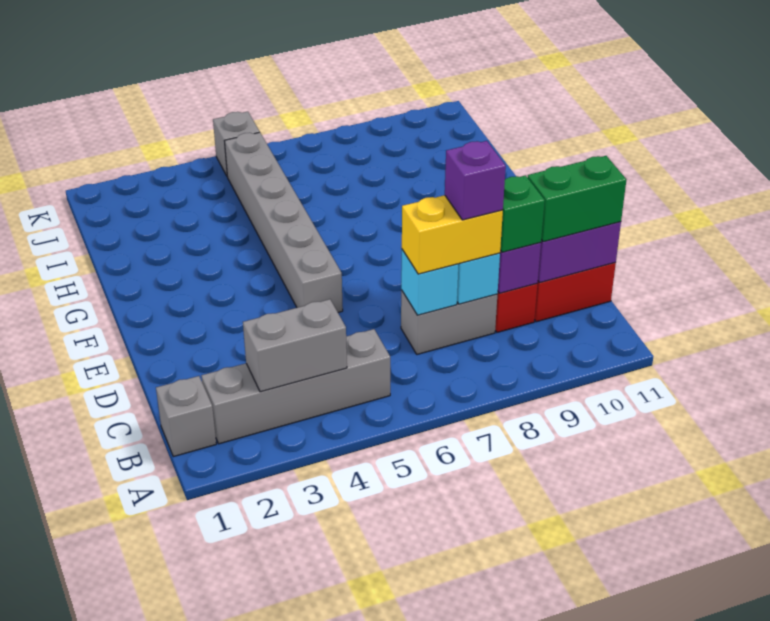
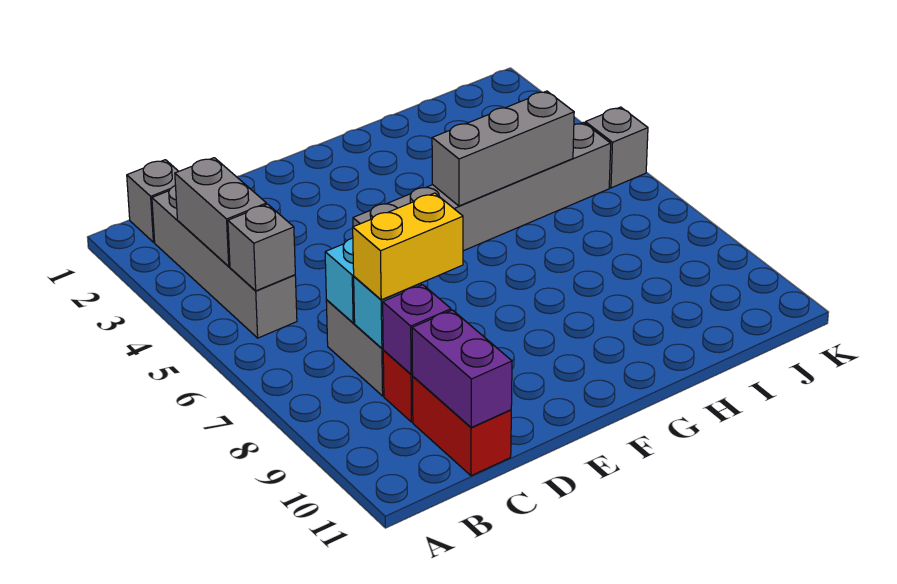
none -> grey 1x1 brick [228,204,295,291]
yellow 1x2 brick [402,195,503,274] -> yellow 1x2 brick turned to [353,193,463,300]
purple 1x1 brick [445,141,506,220] -> none
green 1x1 brick [500,175,545,252] -> none
green 1x2 brick [528,156,626,242] -> none
none -> grey 1x3 brick [432,91,574,206]

